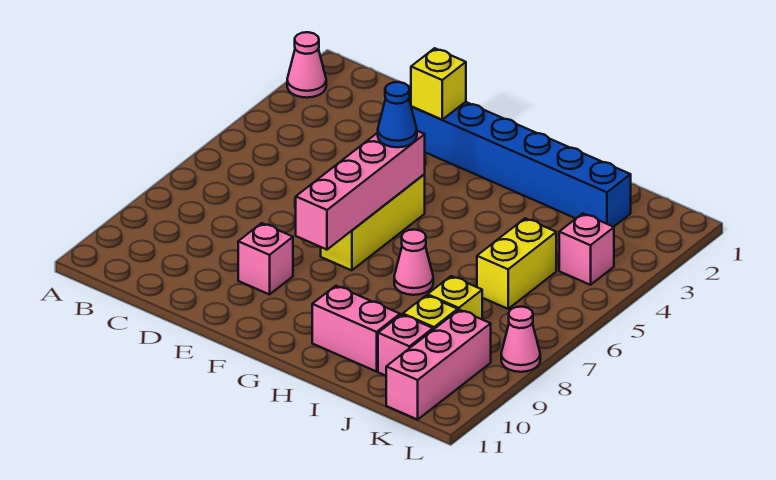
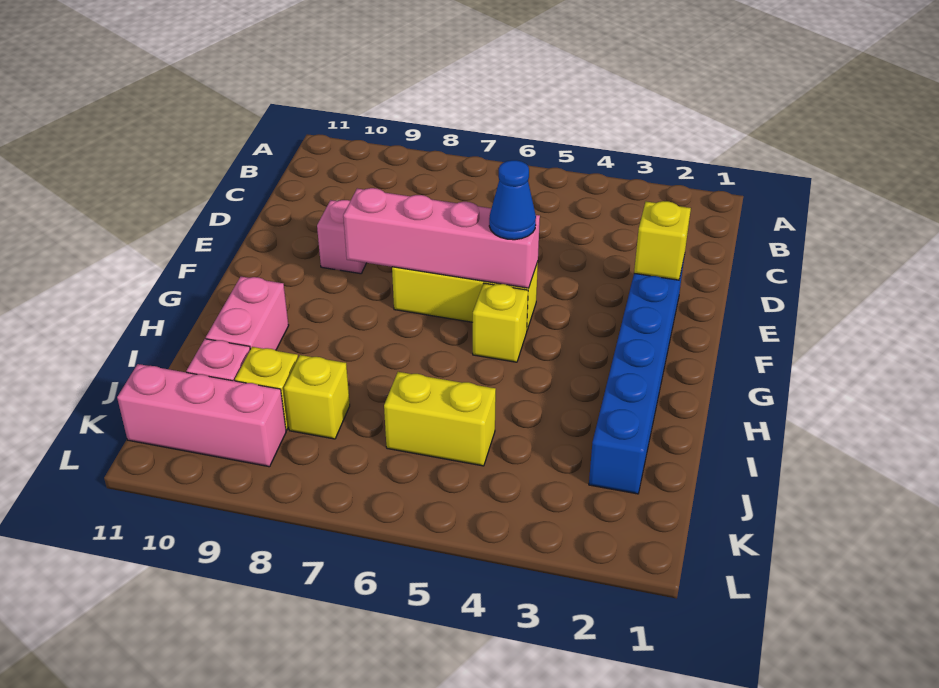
pink 1x1 cone [287,32,326,98] -> none
none -> yellow 1x1 brick [473,283,528,362]
pink 1x1 cone [394,230,433,295] -> none
pink 1x1 brick [559,213,614,285] -> none
pink 1x1 cone [501,307,540,372] -> none

